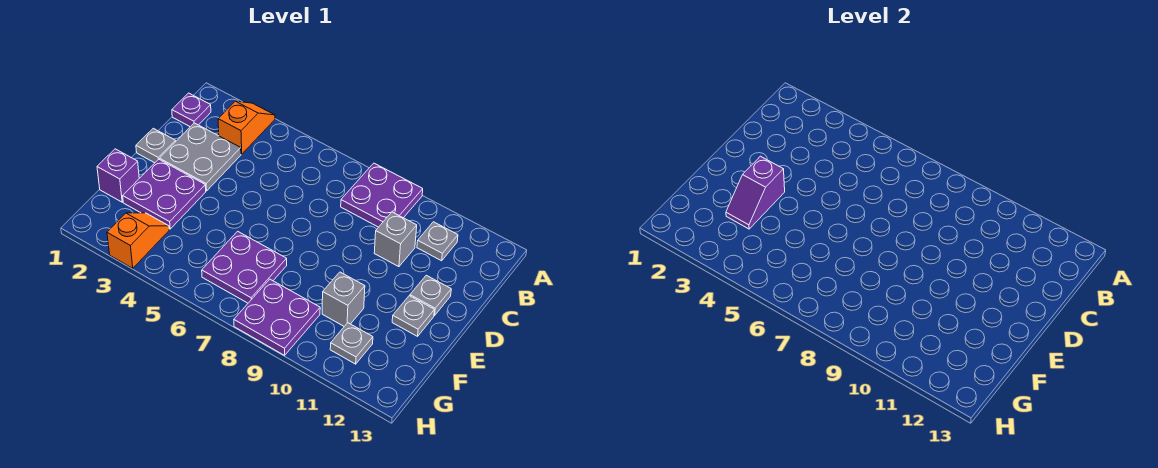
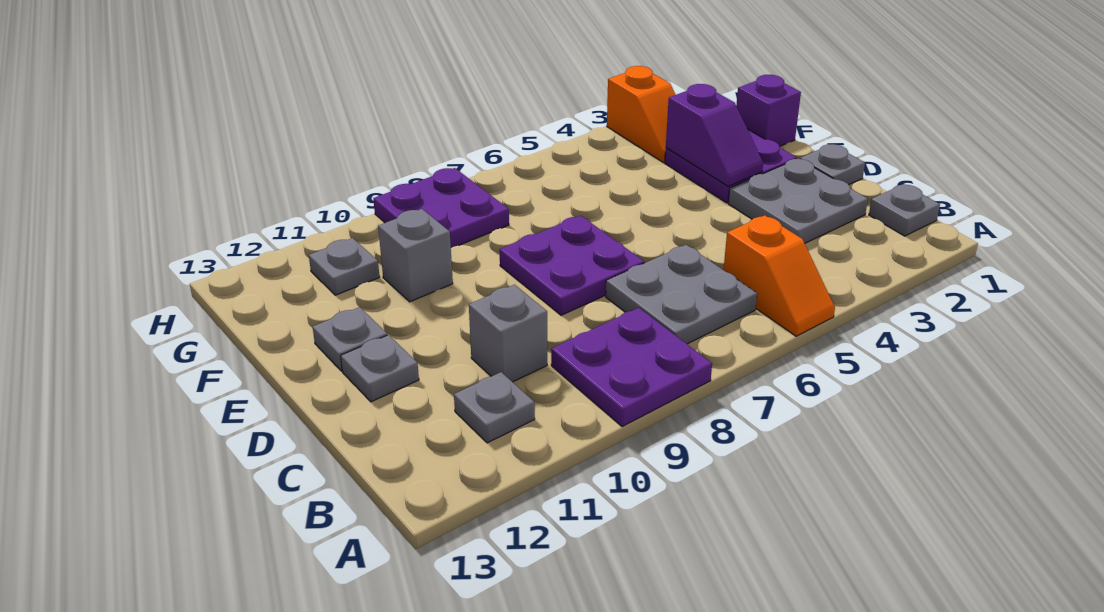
orange 1x2 slope [218,101,275,154] -> orange 1x2 slope moved to [724,215,835,336]
purple 1x1 plate [172,93,211,127] -> grey 1x1 plate [869,184,940,236]
none -> grey 2x2 plate [606,245,757,344]
purple 1x2 slope [726,156,785,229] -> purple 1x2 slope turned to [666,84,763,186]
purple 2x2 plate [202,231,287,303] -> purple 2x2 plate moved to [499,216,644,315]

